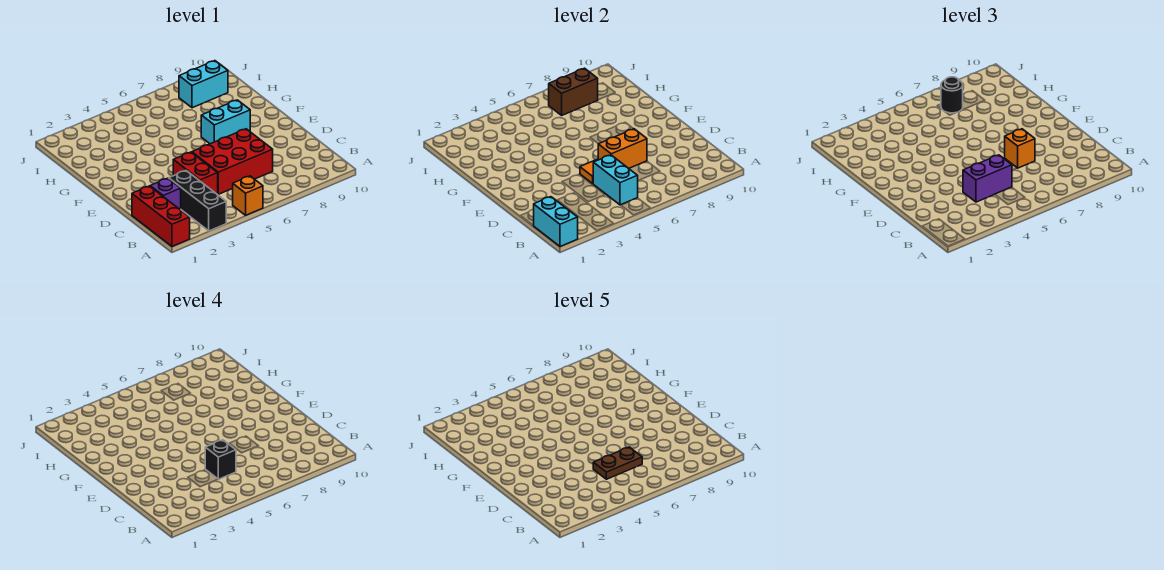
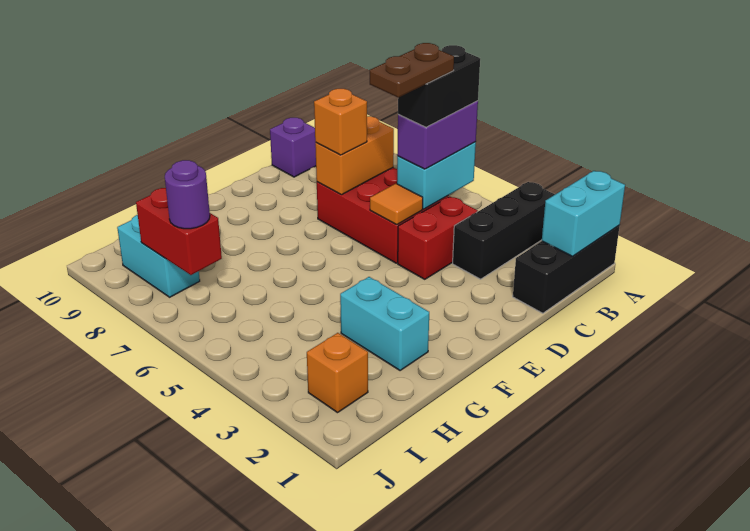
red 1x3 brick [132,186,190,247] -> black 1x3 brick [513,225,620,313]
orange 1x1 brick [233,176,263,215] -> orange 1x1 brick moved to [307,333,368,413]
purple 1x1 brick [150,178,181,210] -> purple 1x1 brick moved to [270,118,316,177]
purple 1x2 brick [963,155,1012,202] -> purple 1x2 brick turned to [397,101,478,169]
black 1x1 brick [205,440,236,479] -> black 1x2 brick [398,45,480,127]
brown 1x2 plate [593,447,642,479] -> brown 1x2 plate turned to [370,43,454,98]
orange 1x2 brick [598,129,647,168] -> orange 1x2 brick turned to [315,116,394,195]
cyan 1x2 brick [201,100,250,144] -> cyan 1x2 brick moved to [340,277,429,371]
brown 1x2 brick [549,68,598,115] -> red 1x2 brick [136,188,222,275]
black 1x1 round brick [941,77,963,113] -> purple 1x1 round brick [165,160,210,229]

